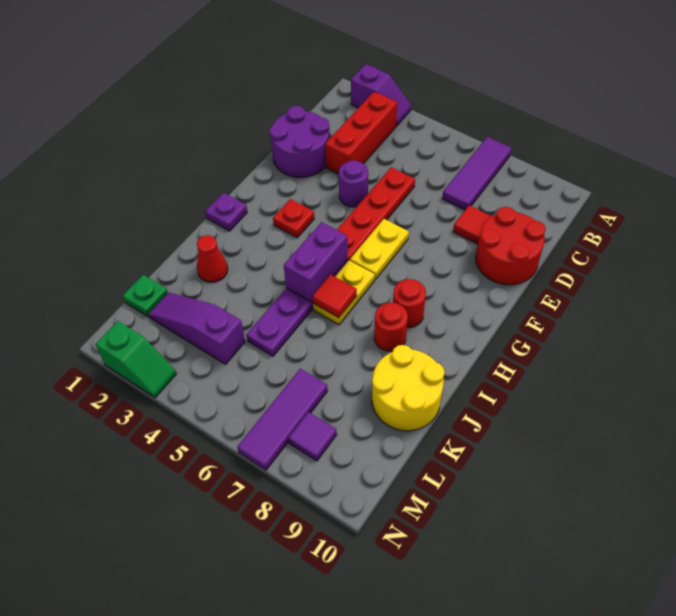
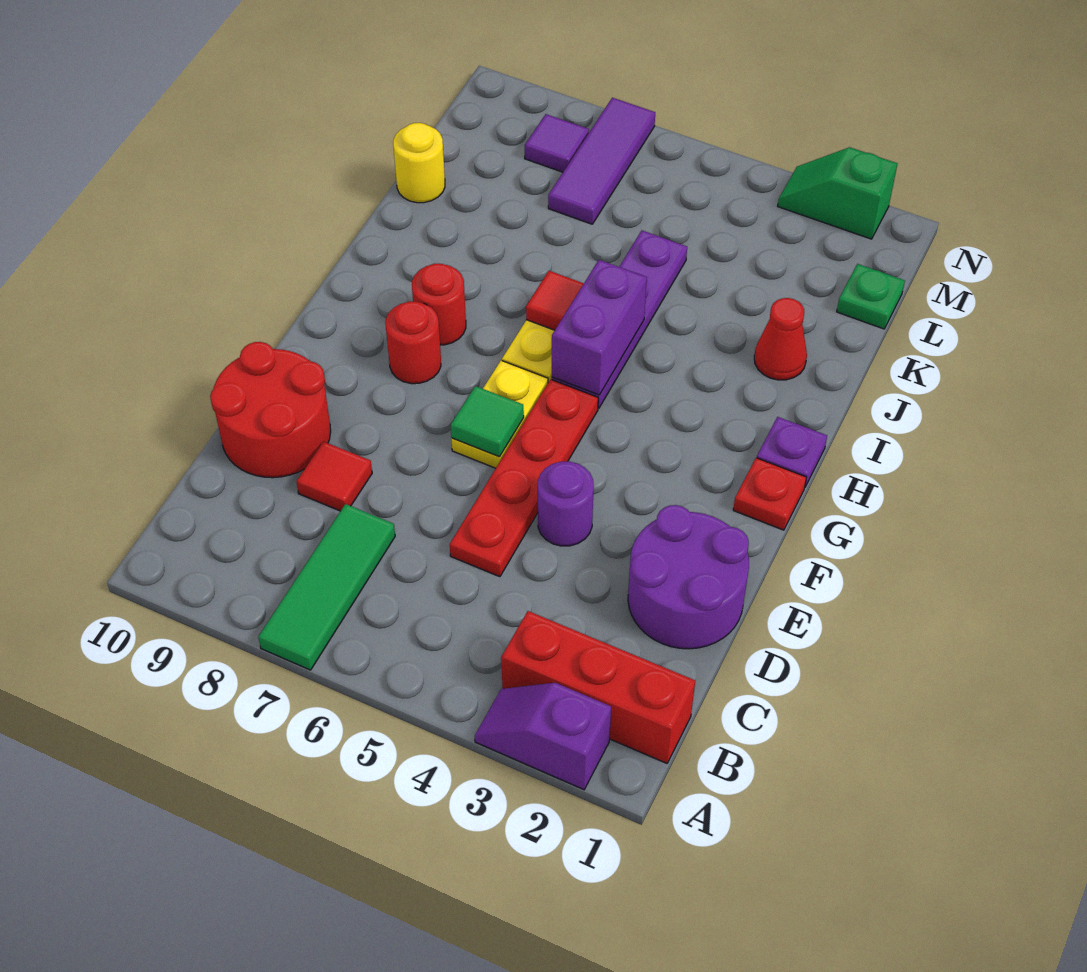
purple 1x3 tile [442,137,512,210] -> green 1x3 tile [258,504,395,670]
red 1x3 brick [325,91,397,174] -> red 1x3 brick turned to [501,611,695,763]
none -> green 1x1 tile [451,386,524,457]
red 1x1 plate [273,199,314,238] -> red 1x1 plate moved to [733,458,806,530]
red 1x1 round brick [374,303,408,351] -> red 1x1 round brick moved to [386,302,441,384]
yellow 2x2 round brick [372,345,445,431] -> yellow 1x1 round brick [393,123,445,203]
purple 1x3 slope [149,293,245,364] -> none

